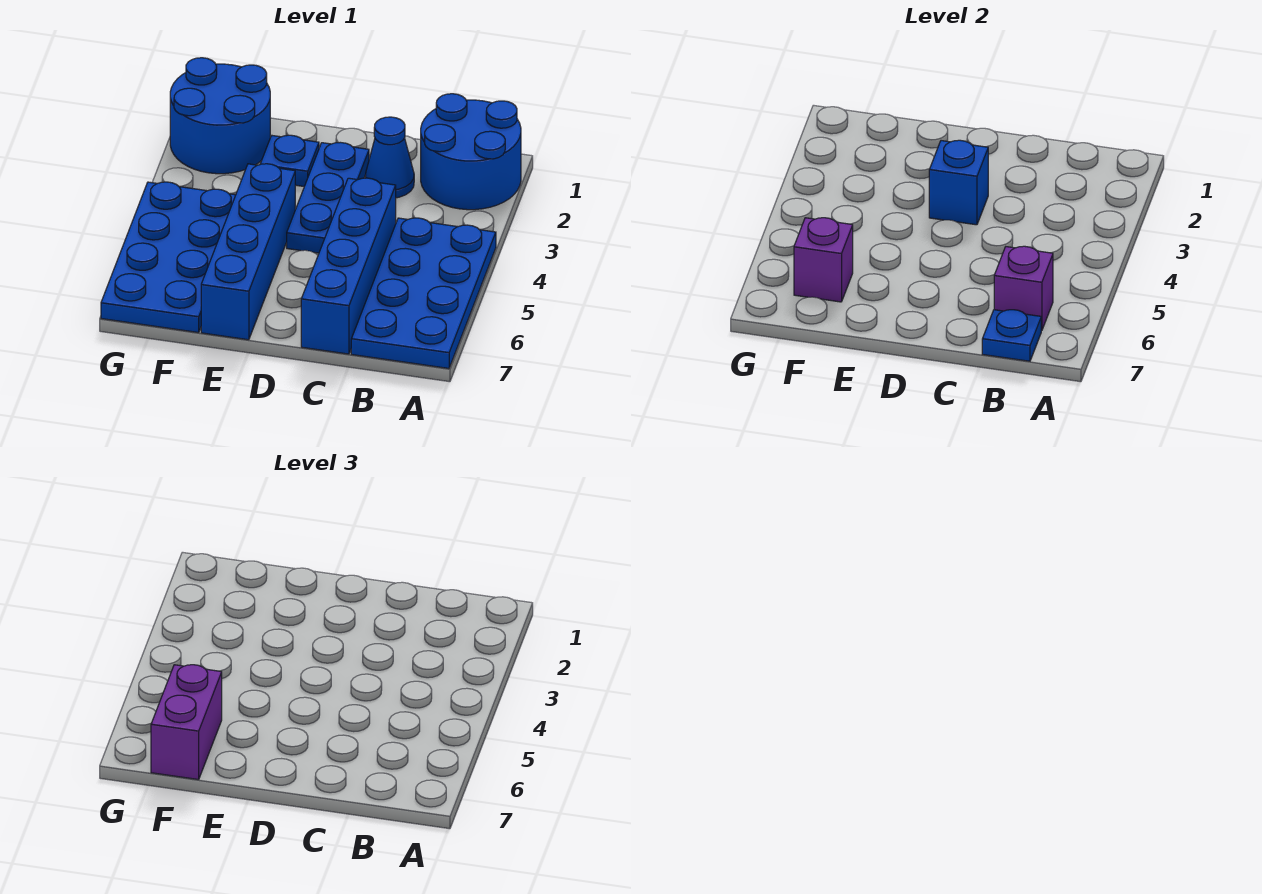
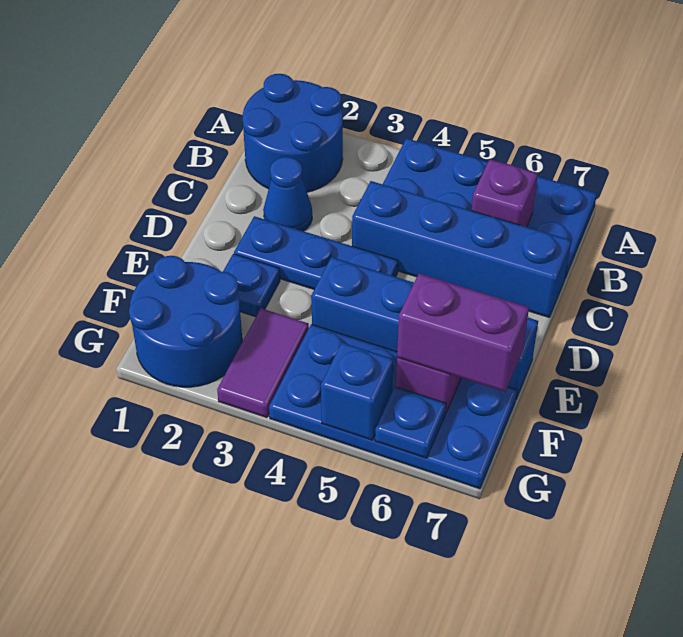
blue 1x1 plate [982,310,1041,361] -> blue 1x1 plate moved to [375,387,446,458]
blue 1x1 brick [929,140,988,225] -> blue 1x1 brick moved to [321,343,393,440]
none -> purple 1x2 tile [217,308,309,418]

